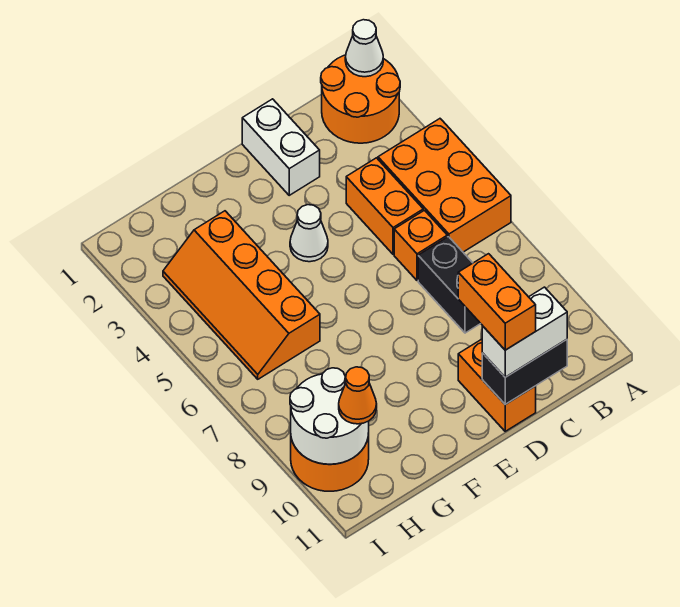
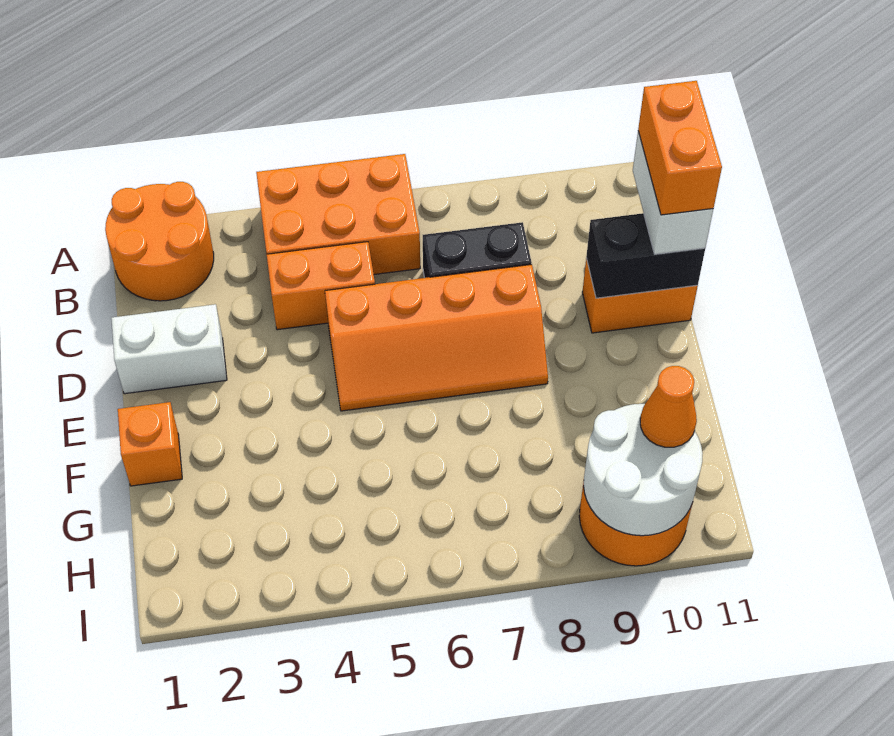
white 1x1 cone [345,20,383,77] -> none
orange 1x1 brick [394,210,447,281] -> orange 1x1 brick moved to [118,402,182,486]
black 1x2 brick [482,340,567,404] -> black 1x2 brick turned to [586,213,705,298]
orange 1x2 brick [458,254,536,350] -> orange 1x2 brick turned to [638,81,722,215]
white 1x1 cone [290,205,328,262] -> none
orange 2x4 slope [163,211,320,379] -> orange 2x4 slope moved to [325,264,548,411]

